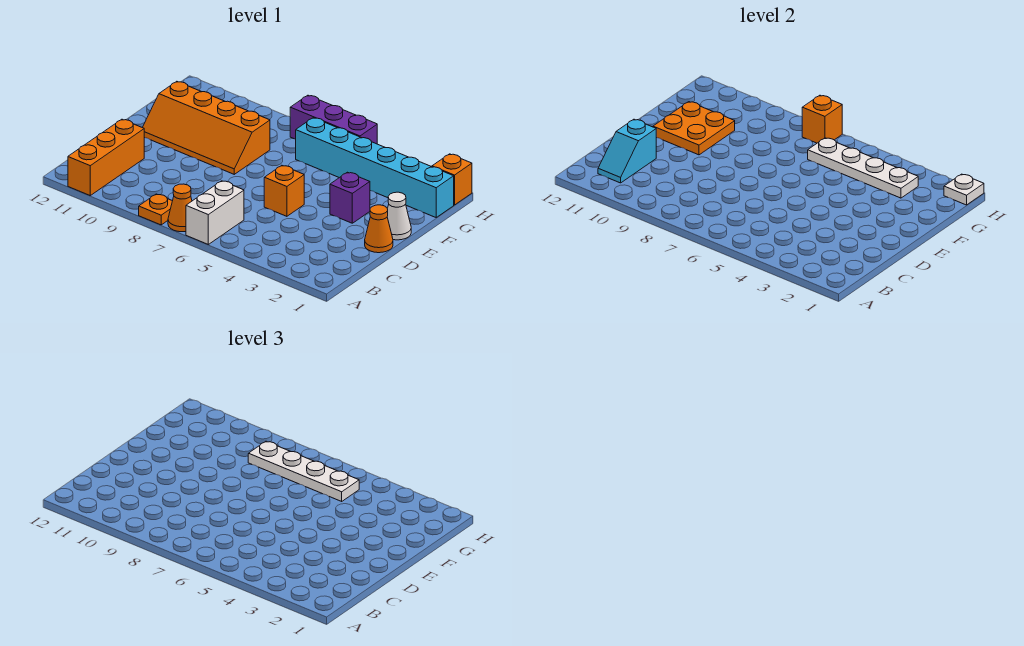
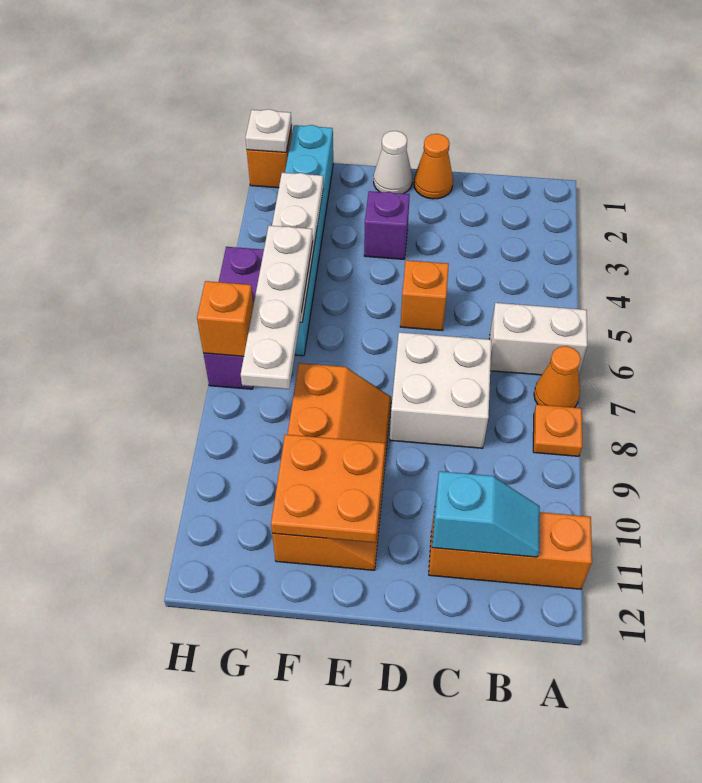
none -> white 2x2 brick [390,332,491,448]

